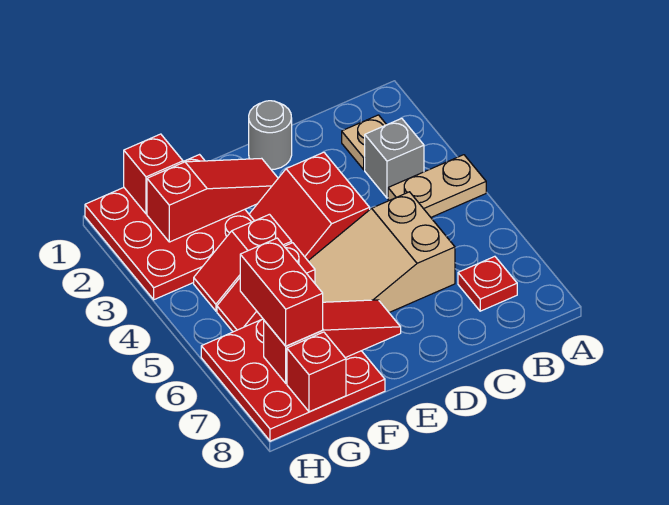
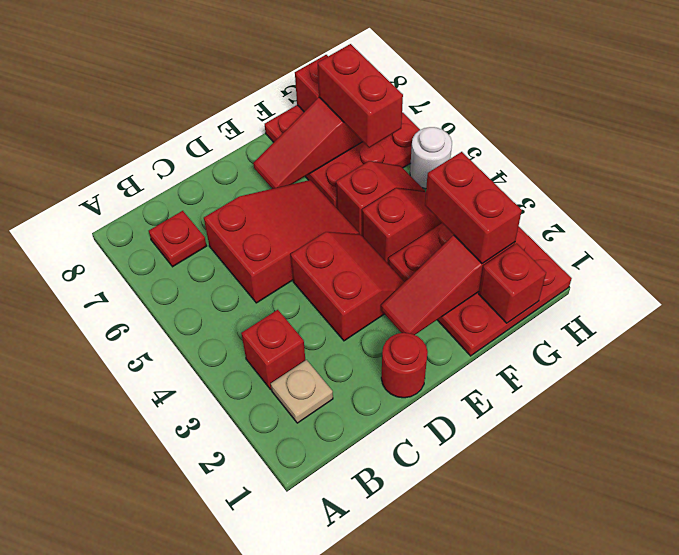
tan 1x2 plate [388,155,486,217] -> none
grey 1x1 brick [365,118,424,198] -> red 1x1 brick [241,310,305,389]
tan 2x3 slope [308,192,455,312] -> red 2x3 slope [204,180,359,303]
grey 1x1 round brick [249,101,292,170] -> red 1x1 round brick [381,333,428,398]
none -> red 1x2 brick [425,152,522,264]
none -> white 1x1 round brick [410,127,452,189]

